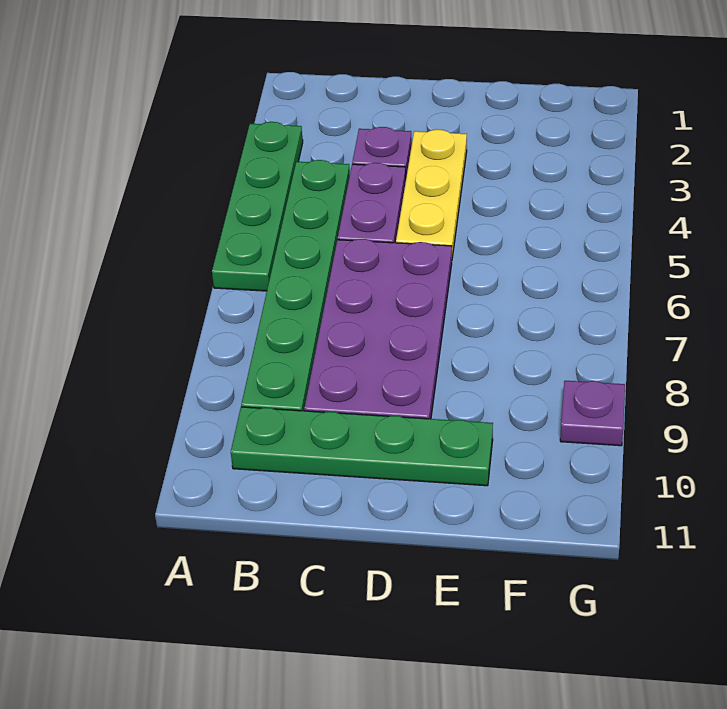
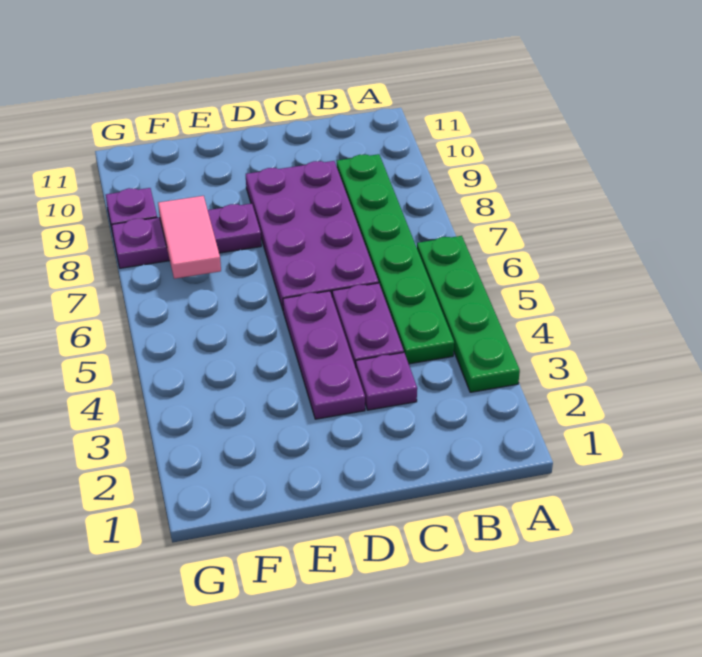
green 1x4 plate [231,407,493,486] -> none
yellow 1x3 plate [396,129,467,258] -> purple 1x3 plate [283,291,365,419]
none -> purple 1x3 plate [112,204,261,268]
none -> pink 1x2 tile [158,196,221,279]

